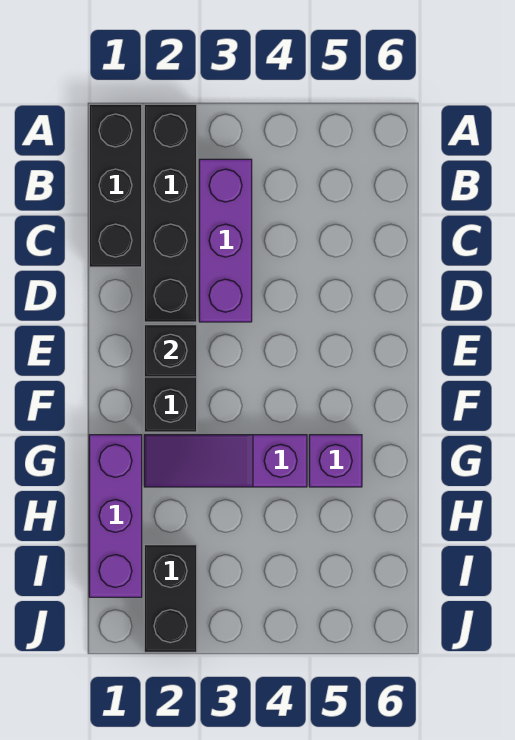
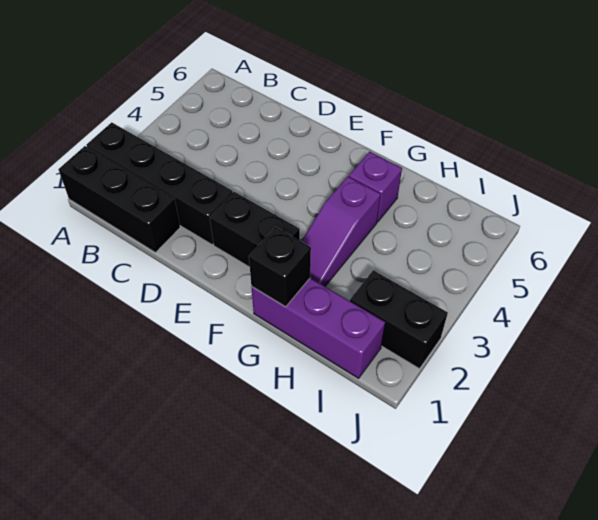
purple 1x3 brick [199,159,252,322] -> none
black 1x1 brick [144,325,197,377] -> black 1x1 brick moved to [249,227,311,307]

